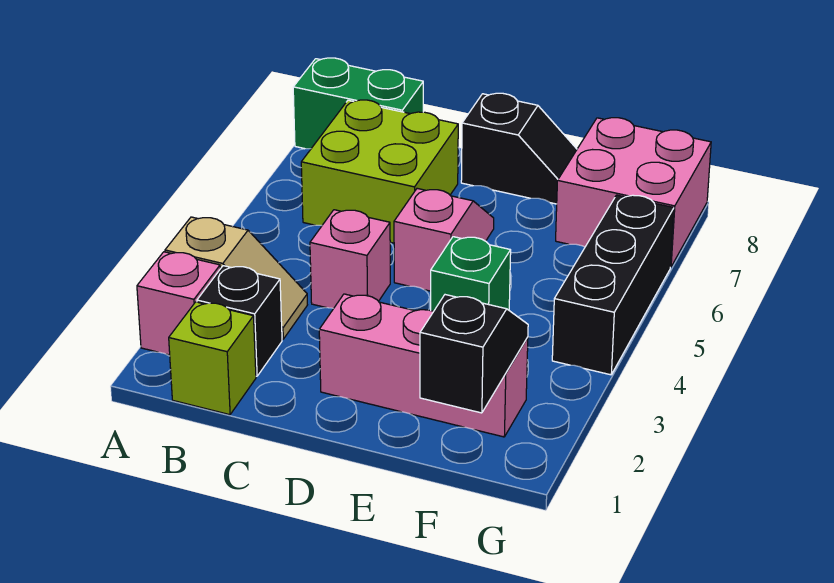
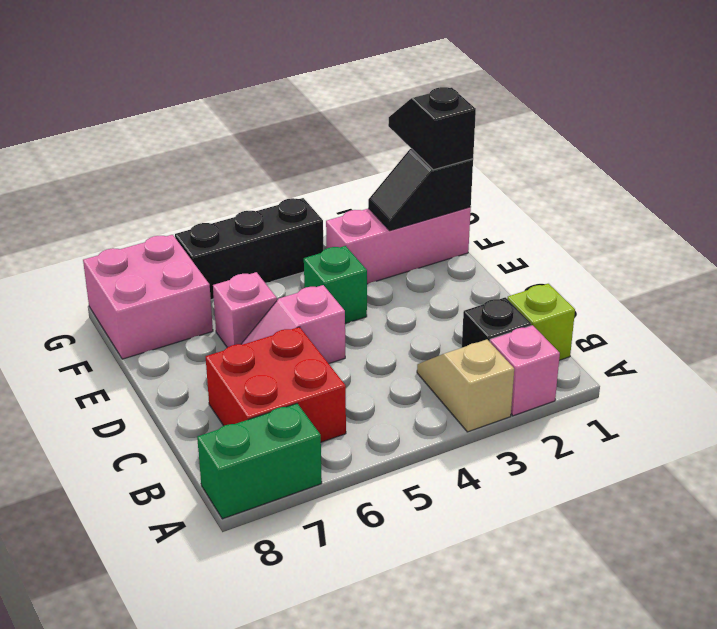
green 1x2 brick [293,58,423,149] -> green 1x2 brick turned to [197,404,322,519]
lime 2x2 brick [301,100,458,243] -> red 2x2 brick [206,327,346,442]
pink 1x1 brick [310,210,390,309] -> pink 1x1 brick moved to [213,272,277,347]
pink 1x3 brick [319,294,528,437] -> pink 1x3 brick turned to [326,207,471,284]
black 1x2 slope [461,93,577,204] -> black 1x2 slope moved to [388,87,476,170]

